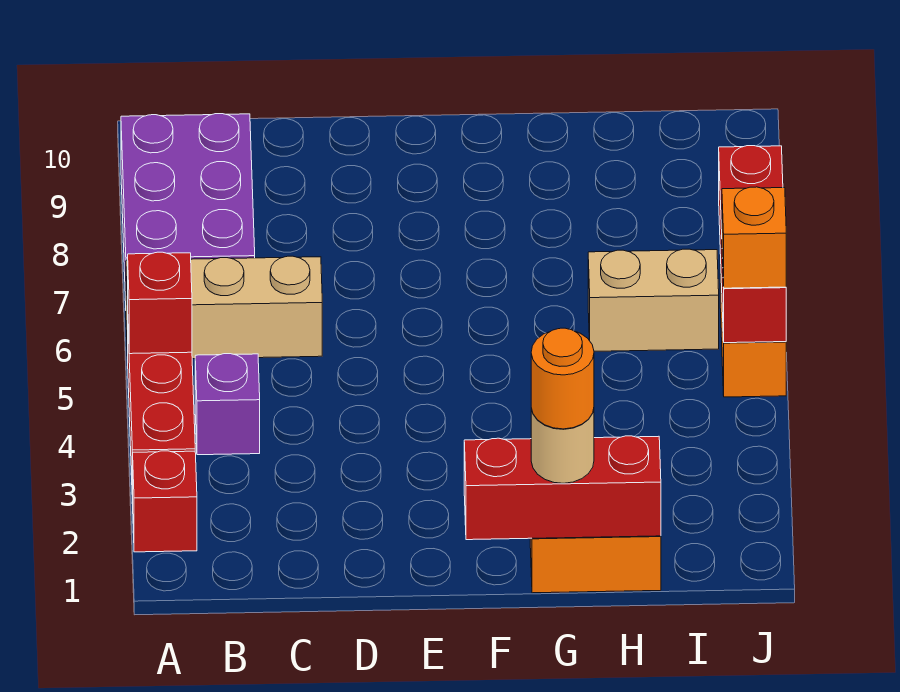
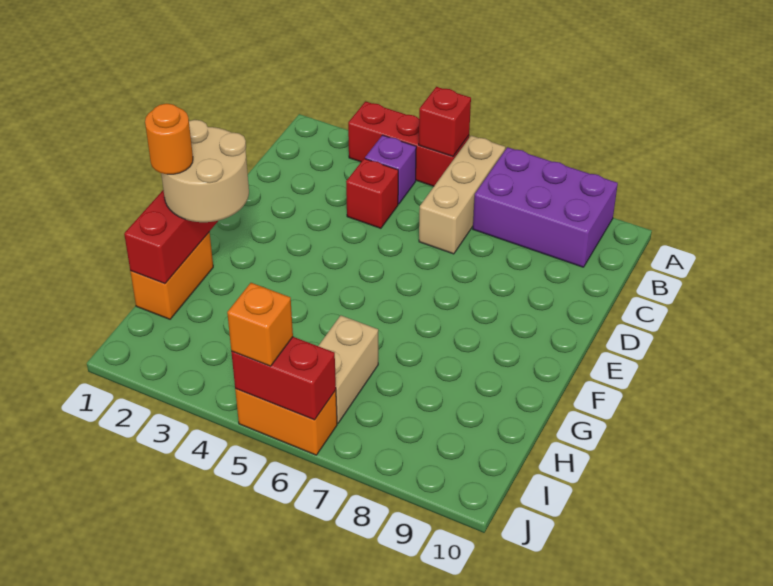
red 1x1 brick [133,451,197,552] -> red 1x1 brick moved to [346,159,398,228]
tan 1x1 round brick [531,409,594,483] -> tan 2x2 round brick [161,120,249,222]
red 1x3 brick [719,146,786,343] -> red 1x2 brick [231,337,336,420]

